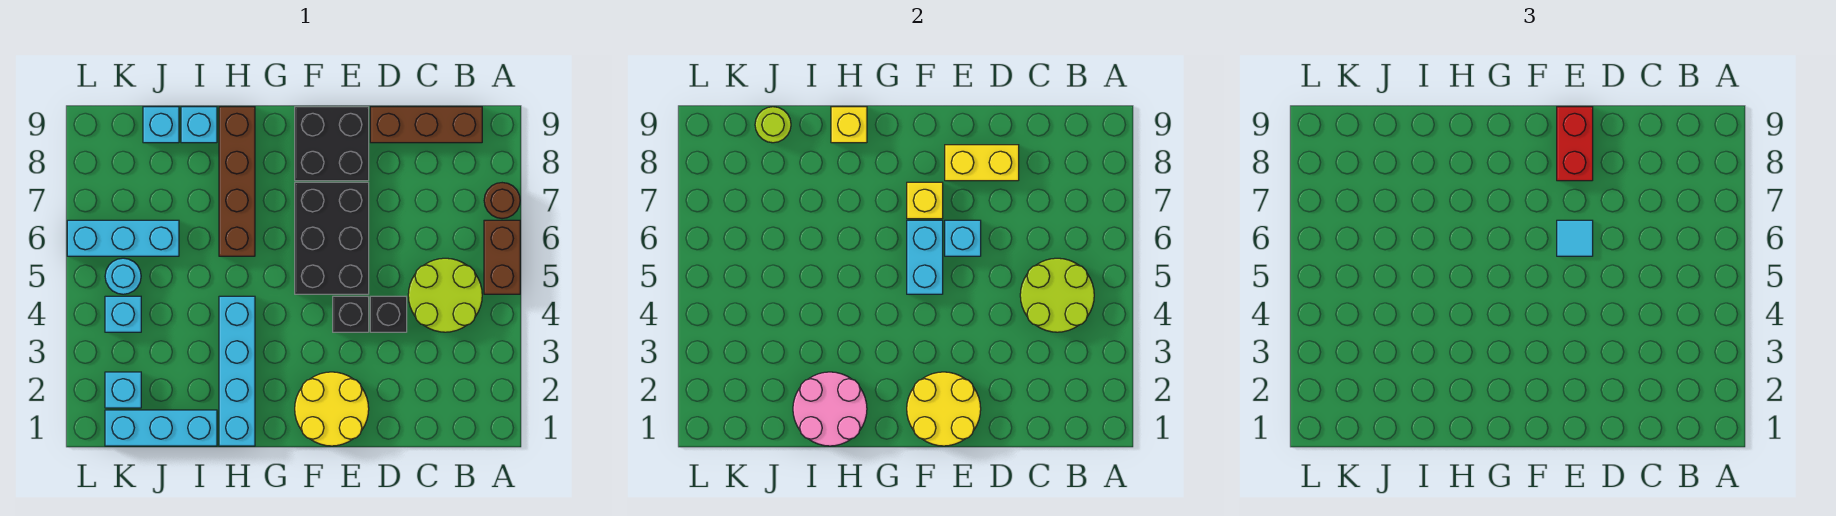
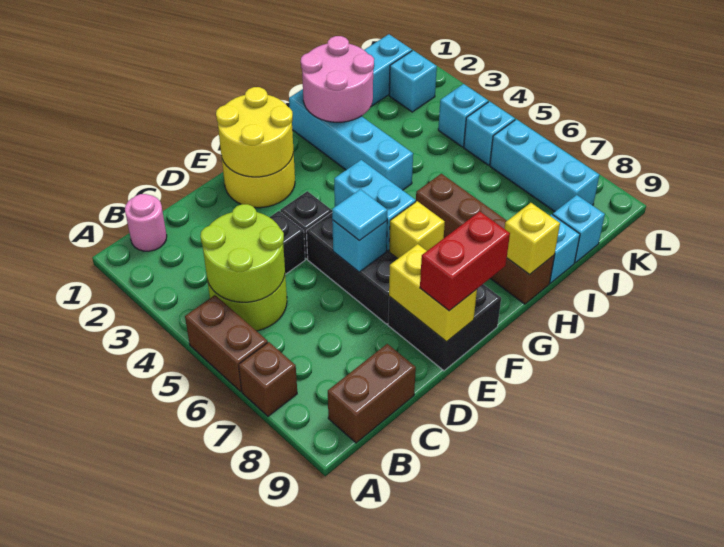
brown 1x1 round brick [484,183,520,219] -> brown 1x1 brick [239,342,297,416]
none -> pink 1x1 round brick [125,194,167,251]
brown 1x3 brick [370,107,482,143] -> brown 1x2 brick [328,344,416,443]
yellow 1x2 brick [945,145,1019,181] -> yellow 1x2 brick turned to [389,244,477,342]
red 1x2 brick [1557,107,1593,181] -> red 1x2 brick turned to [420,211,510,311]
cyan 1x3 brick [67,220,179,256] -> cyan 1x3 brick turned to [490,119,599,212]
lime 1x1 round brick [755,107,791,143] -> none
cyan 1x1 round brick [105,258,141,294] -> cyan 1x1 brick [464,101,515,165]

